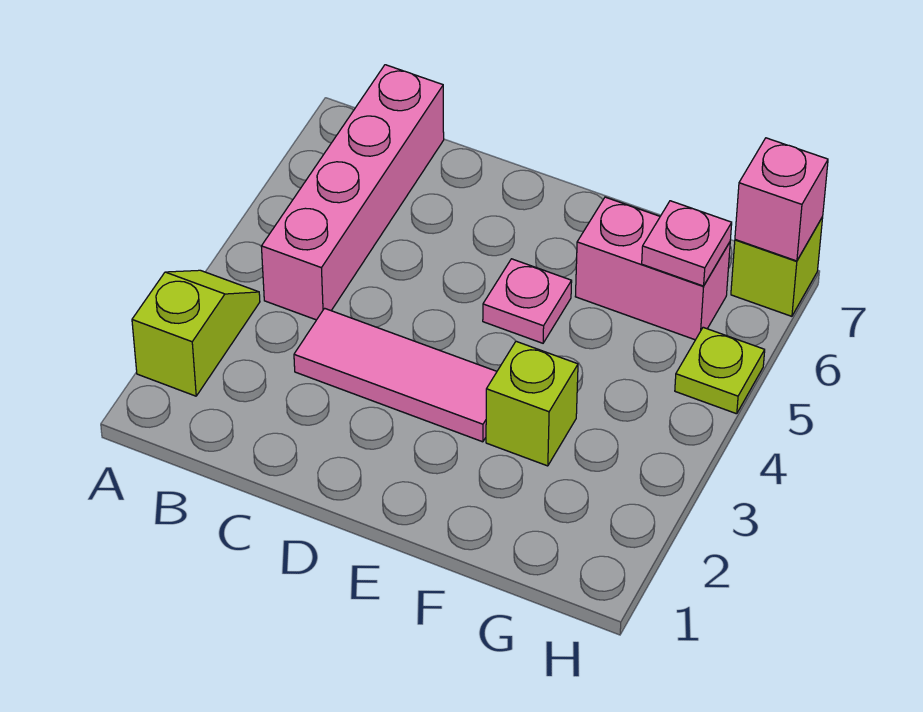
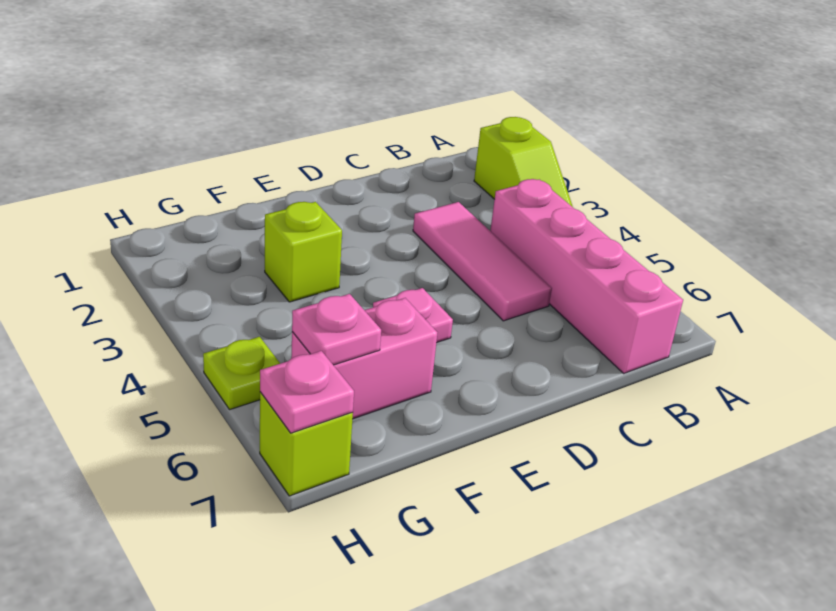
pink 1x3 tile [294,308,497,442] -> pink 1x3 tile turned to [413,202,552,321]
pink 1x1 brick [735,138,828,261] -> pink 1x1 plate [260,351,354,433]

